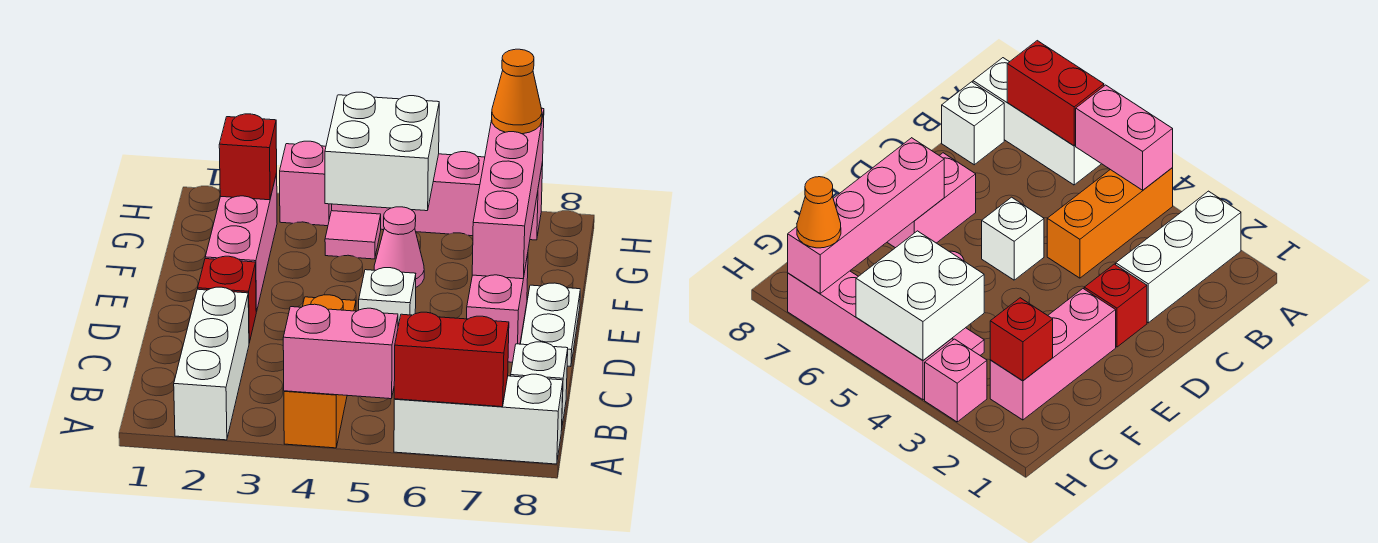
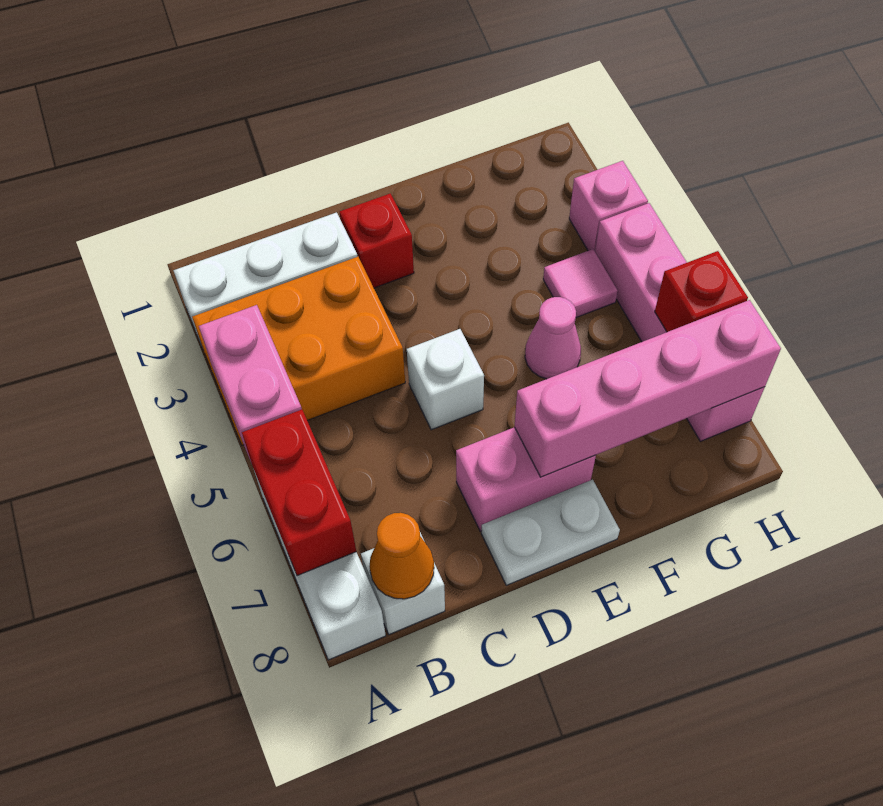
orange 1x3 brick [284,295,356,448] -> orange 2x3 brick [192,257,405,445]
pink 1x3 brick [205,174,277,312] -> none
red 1x1 brick [219,114,277,200] -> red 1x1 brick moved to [655,251,748,332]
white 2x2 brick [325,92,439,211] -> none
orange 1x1 cone [492,49,542,134] -> orange 1x1 cone moved to [369,513,434,599]

